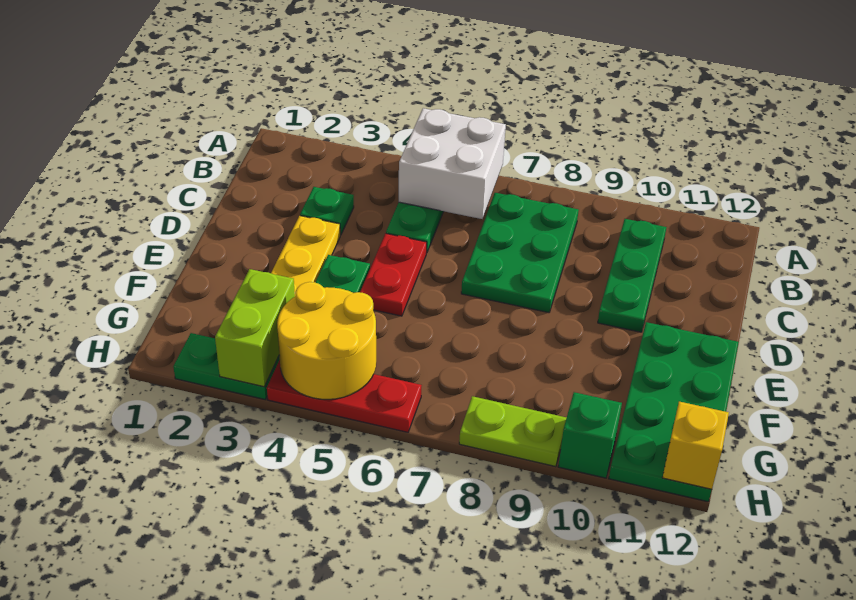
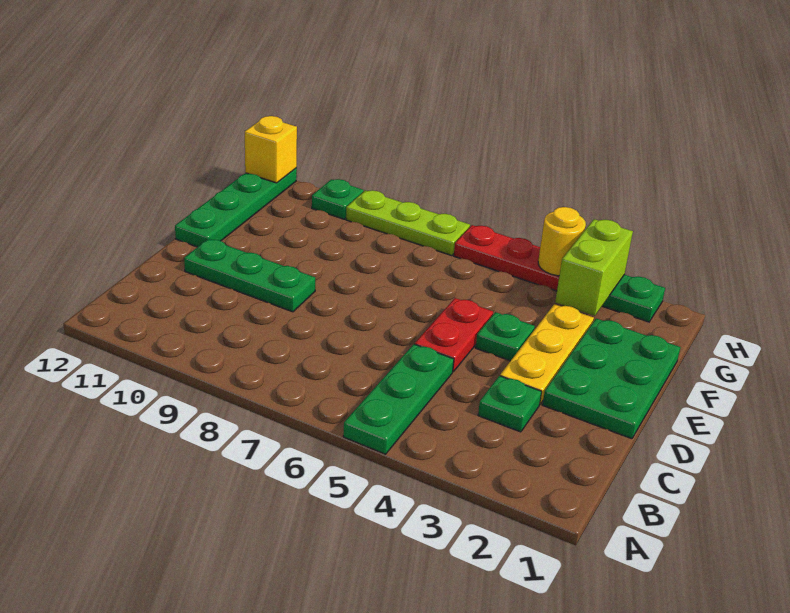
white 2x2 brick [399,108,506,219] -> none
green 2x3 plate [461,193,579,313] -> green 2x3 plate moved to [543,318,681,439]
green 1x3 plate [598,219,666,332] -> green 1x3 plate turned to [184,239,315,312]
green 2x4 plate [609,322,739,502] -> green 1x4 plate [175,168,297,247]
yellow 2x2 round brick [277,282,376,399] -> yellow 1x1 round brick [538,207,586,276]
lime 1x2 plate [459,396,567,467] -> lime 1x3 plate [346,190,470,256]
green 1x1 brick [558,392,622,478] -> green 1x1 plate [312,179,364,219]

